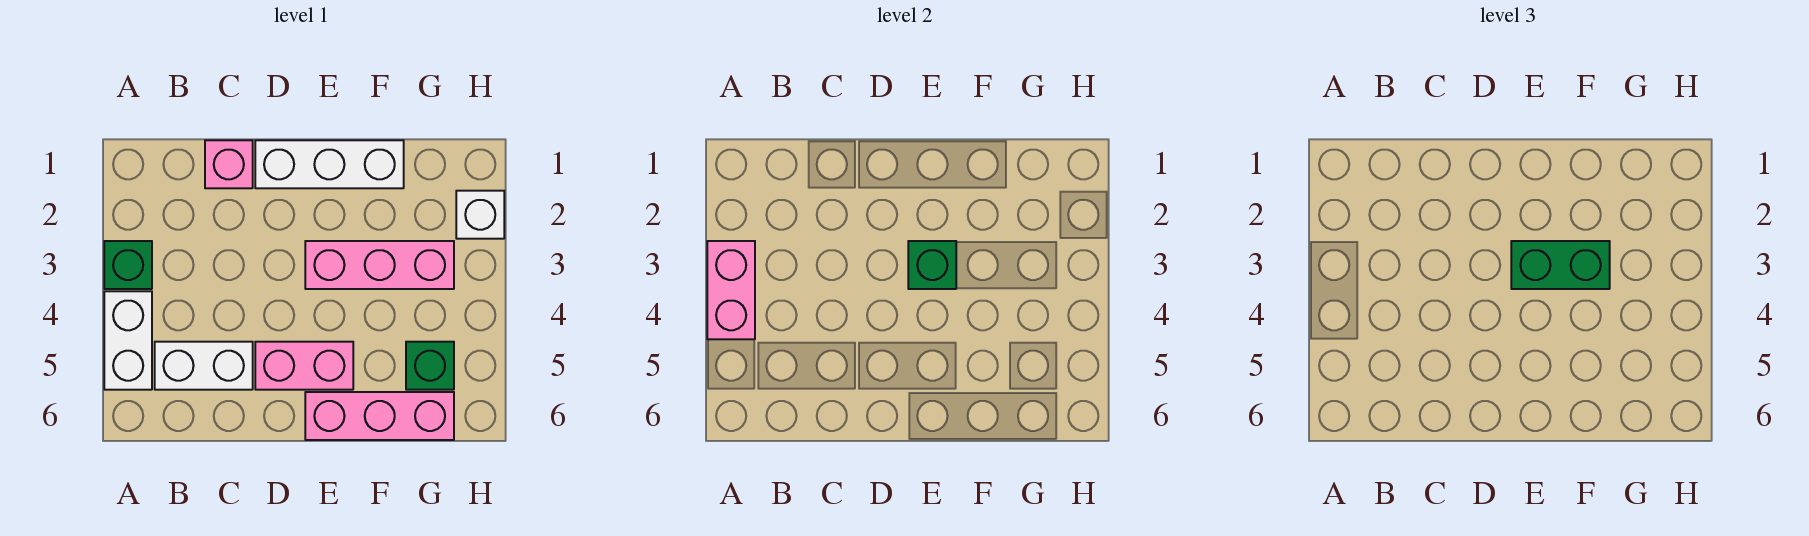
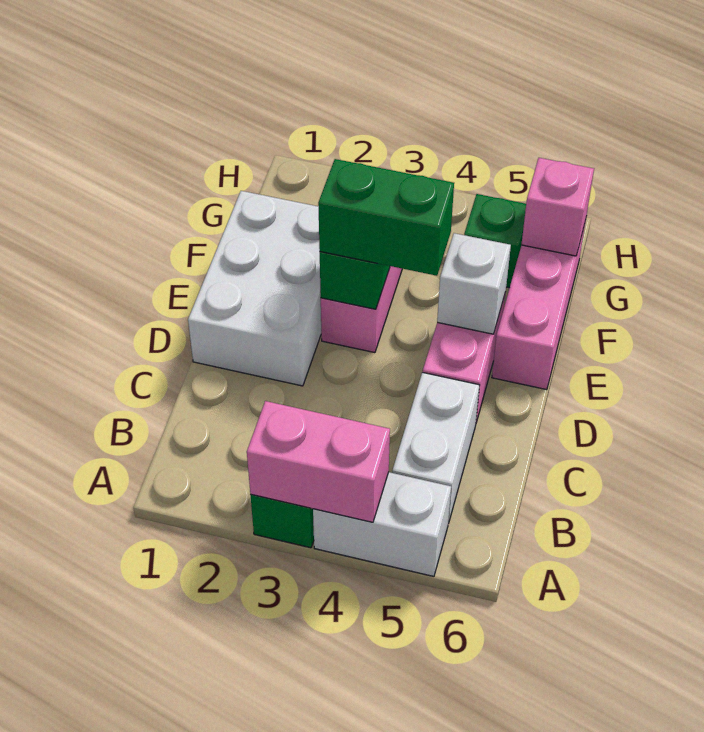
pink 1x1 brick [205,140,253,188] -> pink 1x1 brick moved to [521,158,594,256]
white 1x3 brick [255,140,404,188] -> white 2x3 brick [188,191,321,386]
green 1x2 brick [1511,241,1610,289] -> green 1x2 brick turned to [318,159,454,276]
white 1x1 brick [456,191,504,239] -> white 1x1 brick moved to [437,233,511,334]

